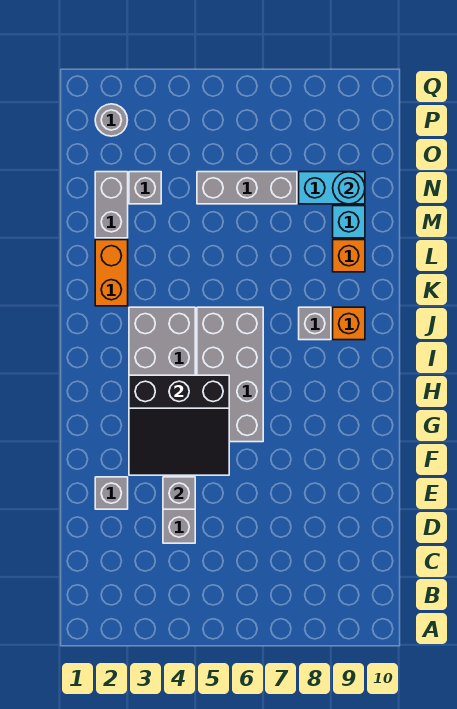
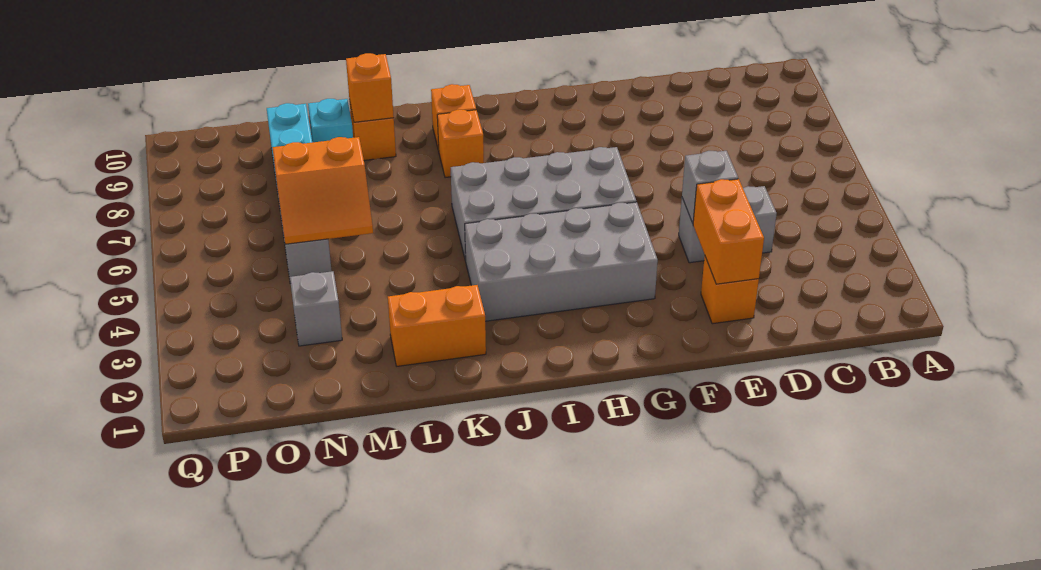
grey 1x1 brick [95,477,128,509] -> orange 1x1 brick [701,257,759,324]
none -> orange 1x2 brick [693,179,764,284]
black 3x3 slope [129,375,229,475] -> none
grey 1x1 brick [299,307,331,340] -> orange 1x1 brick [437,110,484,178]
none -> orange 1x1 brick [346,53,394,122]
grey 1x2 brick [95,172,128,238] -> none
none -> orange 2x2 slope [273,137,373,244]
cyan 1x1 round brick [333,172,365,204] -> none
grey 1x1 round brick [95,104,127,136] -> none

